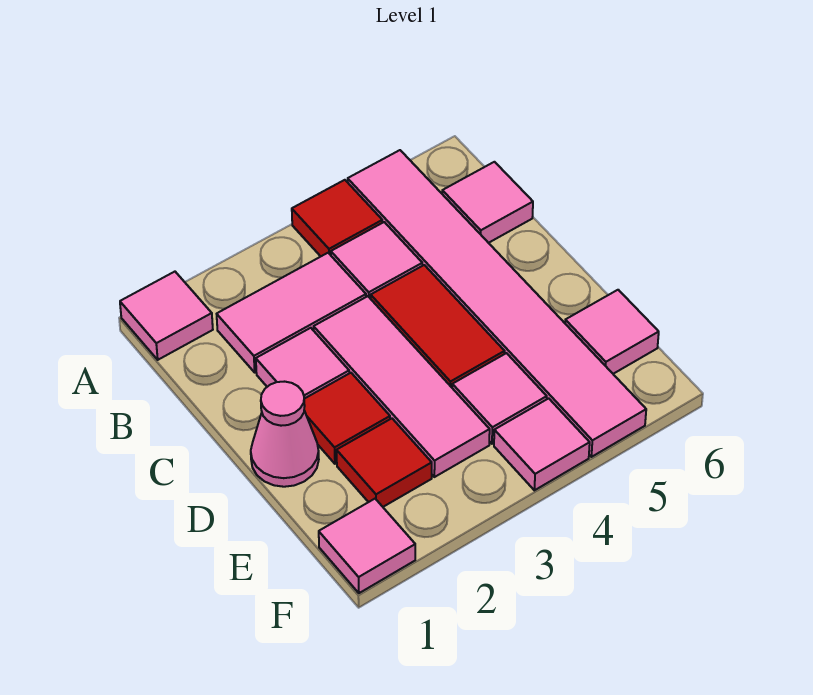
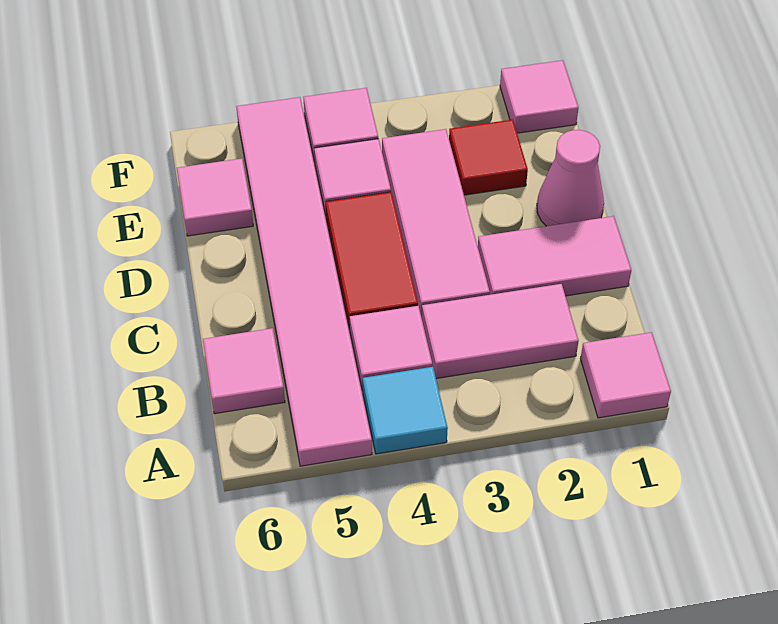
red 1x1 tile [292,180,382,256] -> cyan 1x1 tile [363,367,448,454]
pink 1x1 tile [256,328,349,399] -> pink 1x2 tile [478,216,631,296]
red 1x1 tile [304,373,390,464] -> none

